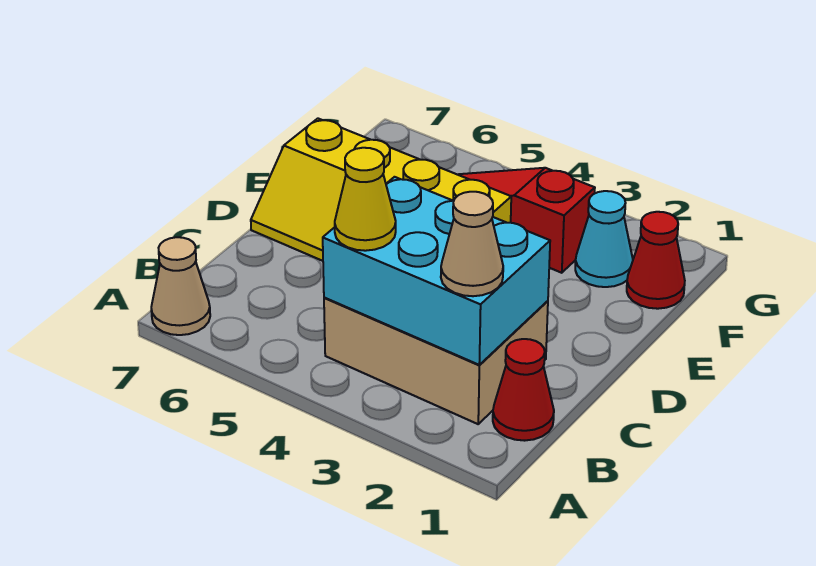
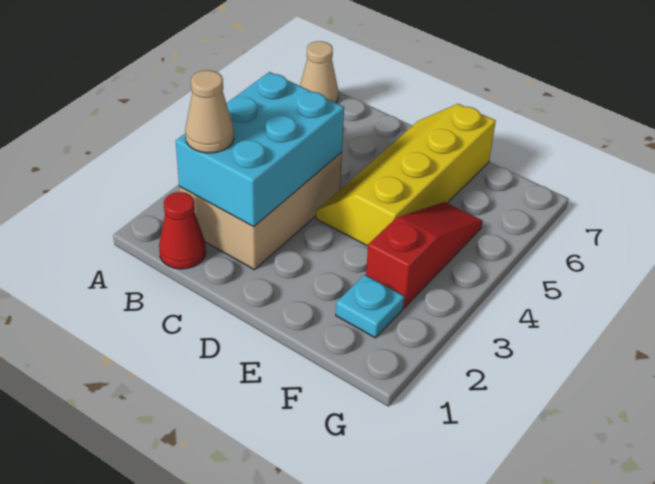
yellow 1x1 cone [335,148,396,251] -> none
red 1x1 cone [627,212,685,309] -> none
cyan 1x1 cone [575,191,633,287] -> cyan 1x1 plate [336,275,404,338]

